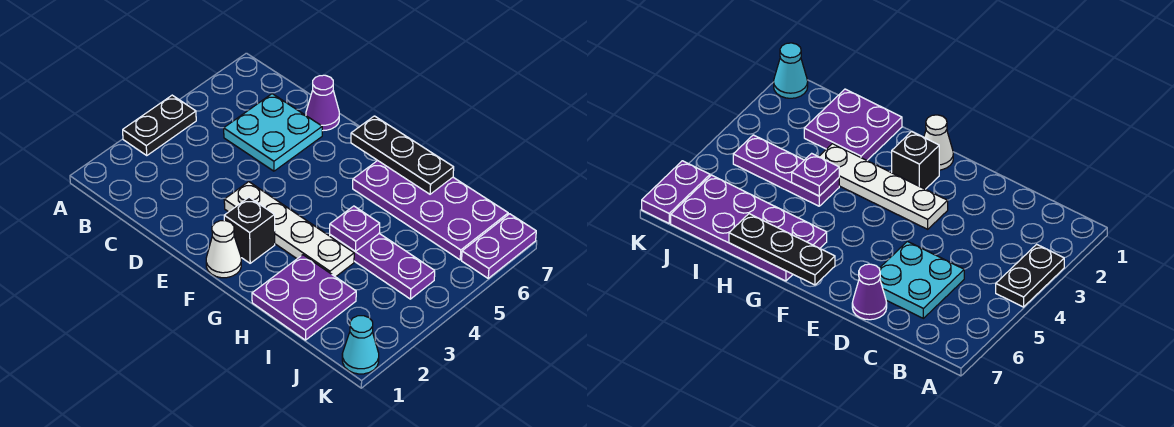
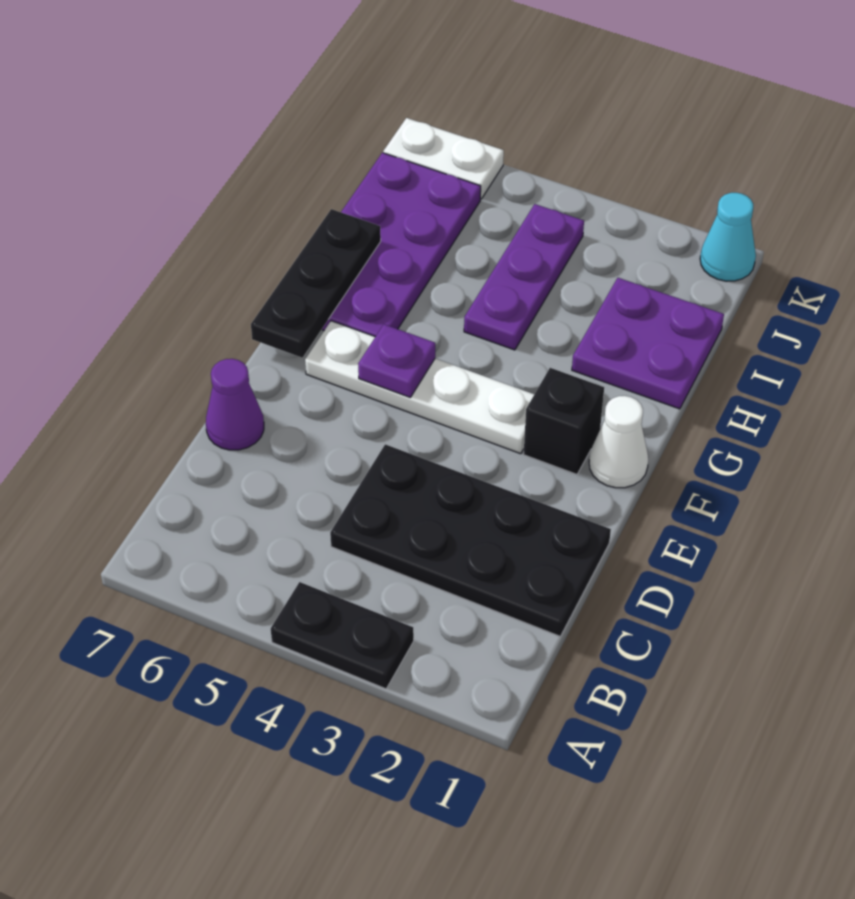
none -> black 2x4 plate [330,444,611,636]
cyan 2x2 plate [224,94,322,171] -> none
white 1x4 plate [224,182,354,277] -> white 1x4 plate turned to [305,321,534,454]
purple 1x1 plate [330,206,380,251] -> purple 1x1 plate moved to [358,324,435,397]
purple 1x2 plate [462,214,536,278] -> white 1x2 plate [383,118,504,199]

